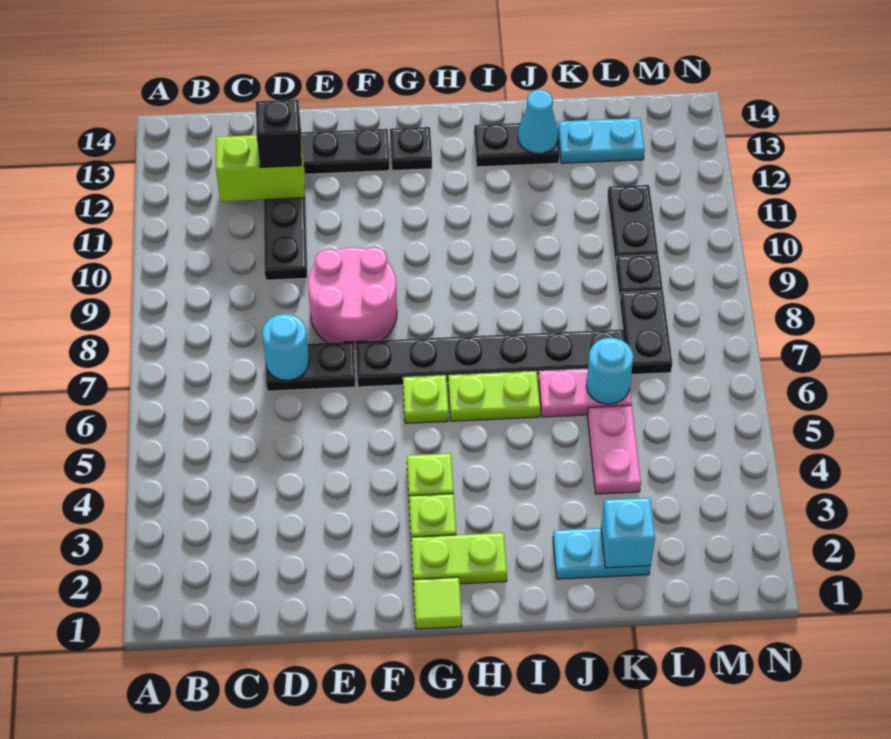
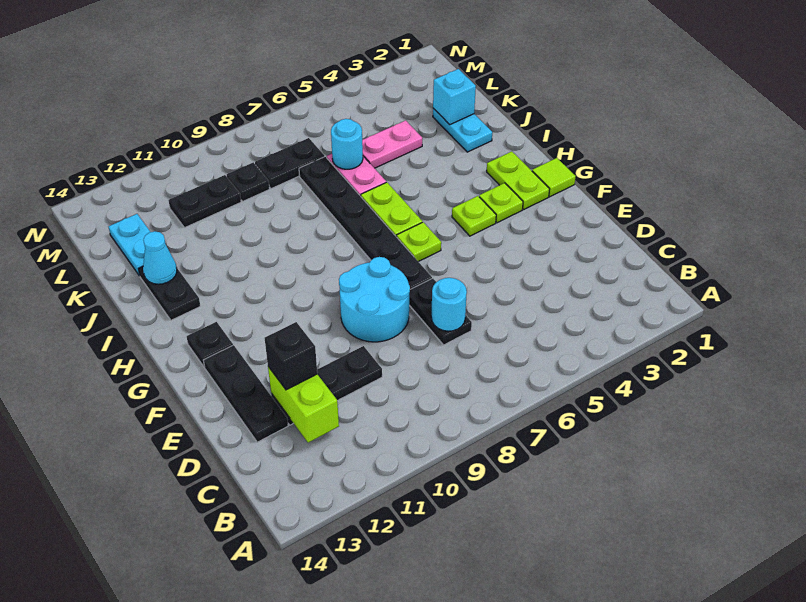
pink 2x2 round brick [308,247,397,349] -> cyan 2x2 round brick [339,257,410,342]

